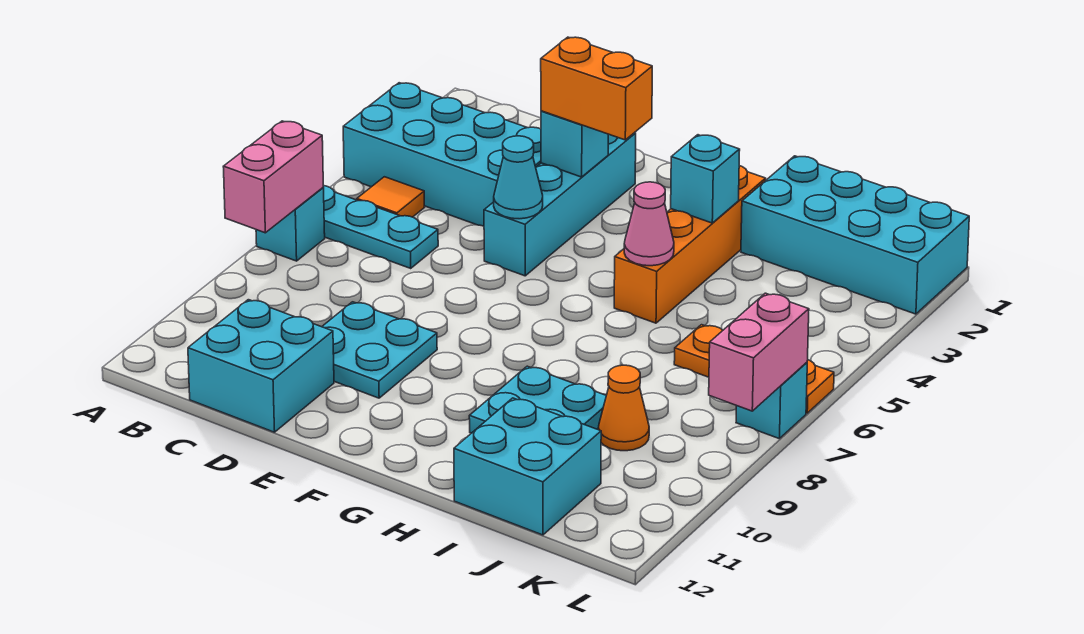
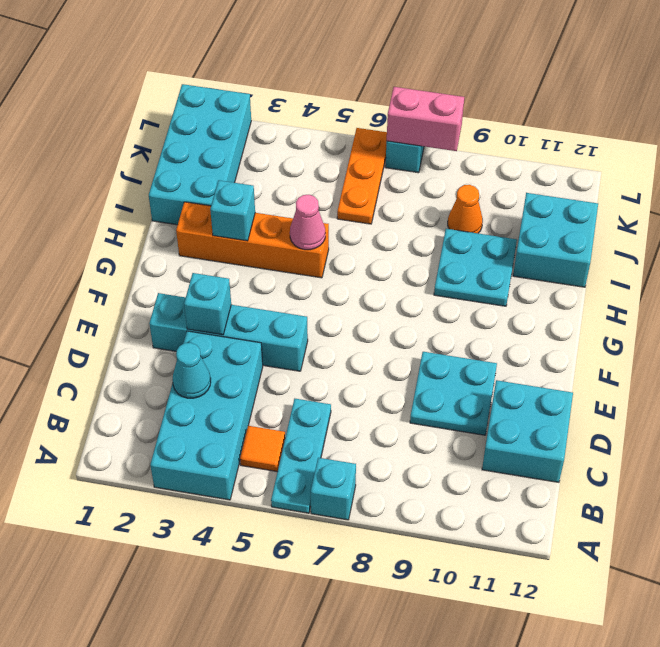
pink 1x2 brick [223,121,323,233] -> none
orange 1x2 brick [541,37,652,140] -> none
cyan 1x1 cone [494,136,543,219] -> cyan 1x1 cone moved to [173,343,211,398]

